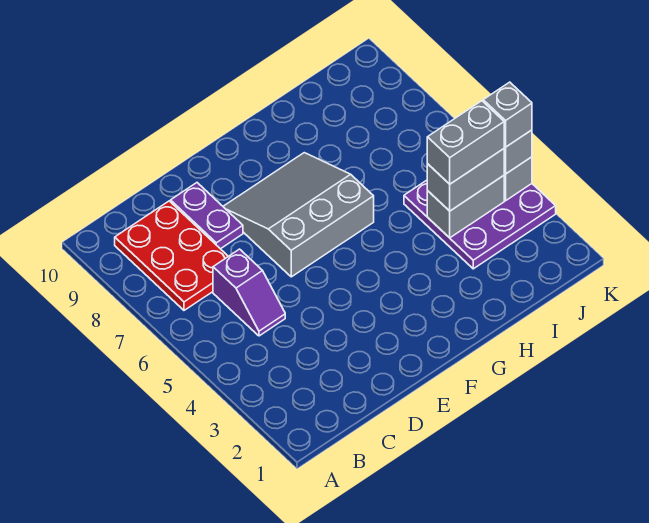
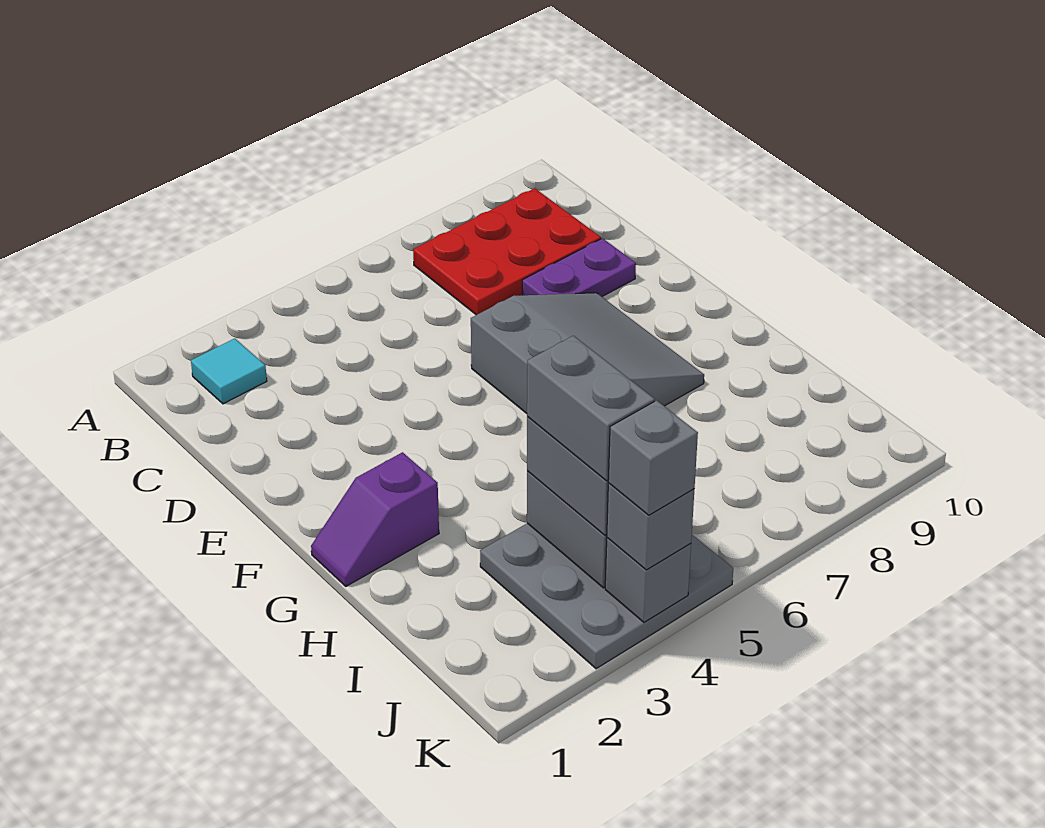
none -> cyan 1x1 tile [191,338,267,404]
purple 1x2 slope [213,249,285,336] -> purple 1x2 slope moved to [311,452,439,586]
purple 3x3 plate [404,180,556,269] -> grey 3x3 plate [480,523,733,669]

